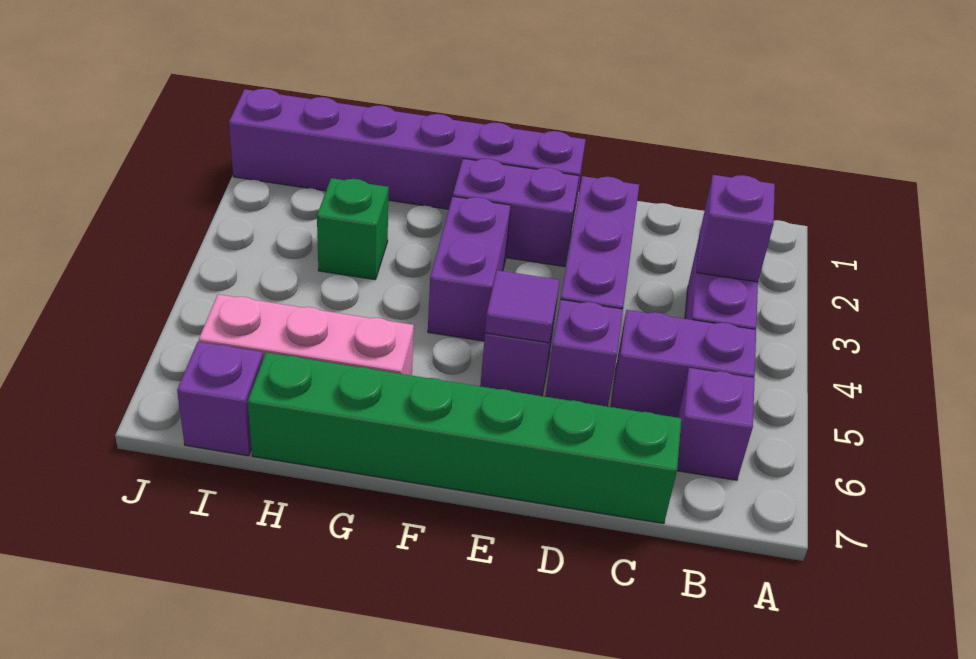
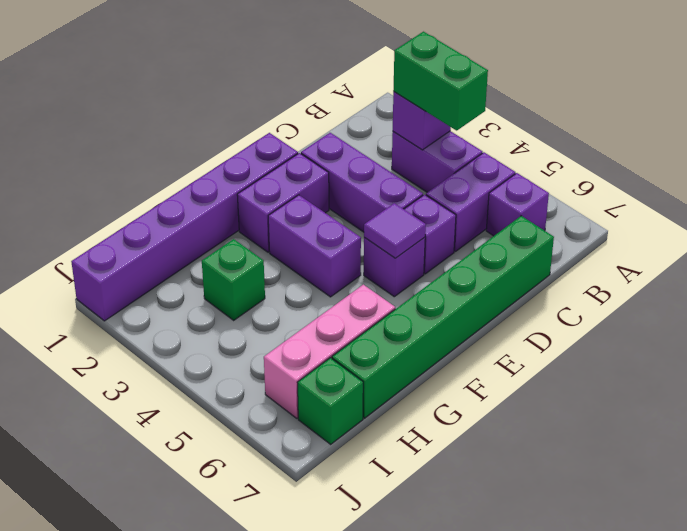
none -> green 1x2 brick [393,32,488,130]
purple 1x1 brick [177,342,263,456] -> green 1x1 brick [297,358,363,444]

